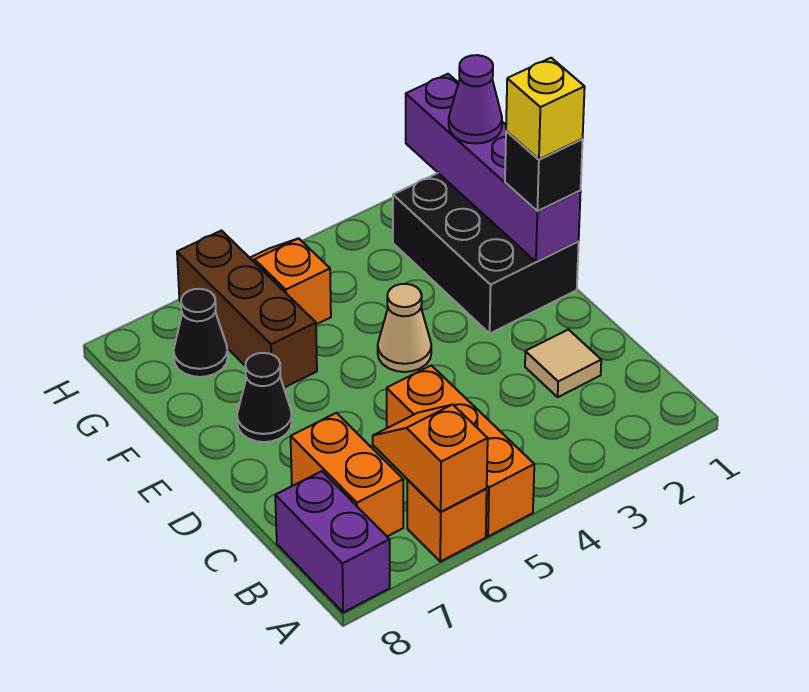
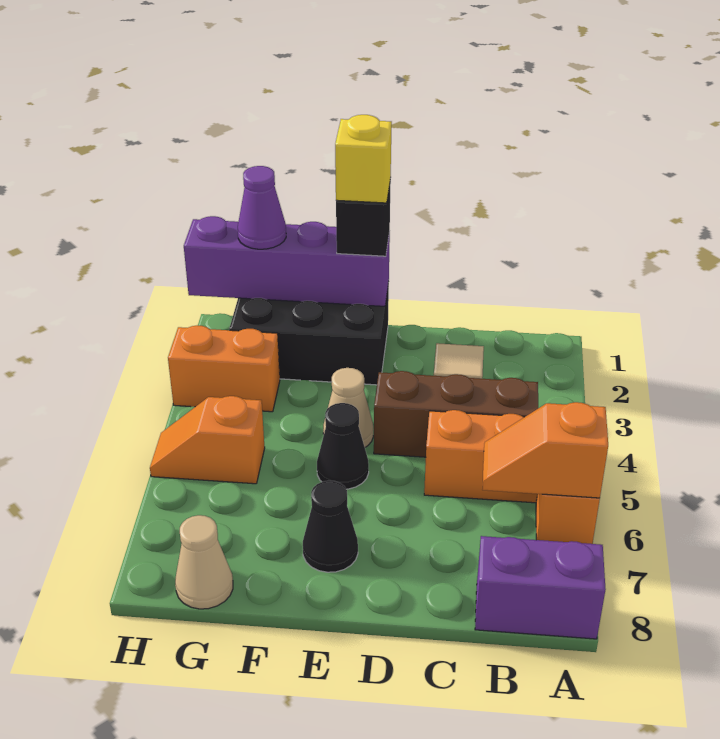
orange 1x2 brick [291,413,403,536] -> orange 1x2 brick moved to [168,325,280,412]
brown 1x3 brick [177,231,317,388] -> brown 1x3 brick moved to [374,371,538,457]
black 1x1 cone [174,289,228,377] -> black 1x1 cone moved to [317,403,369,489]
none -> tan 1x1 cone [175,515,233,609]

